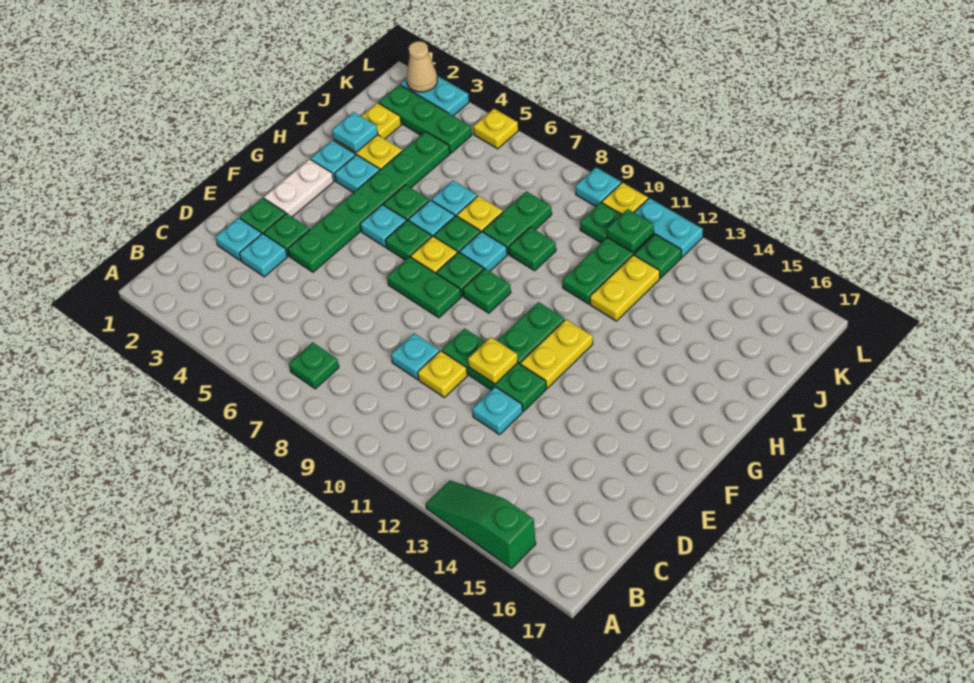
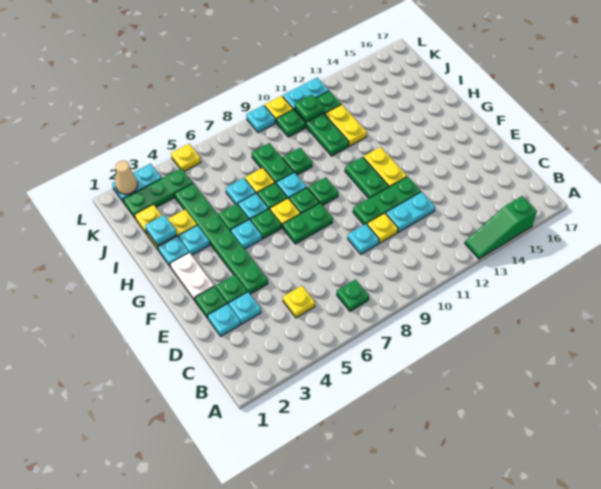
cyan 1x1 plate [472,387,523,435] -> cyan 1x2 plate [386,192,435,232]
yellow 1x1 plate [468,337,518,384] -> yellow 1x1 plate moved to [283,286,315,318]

